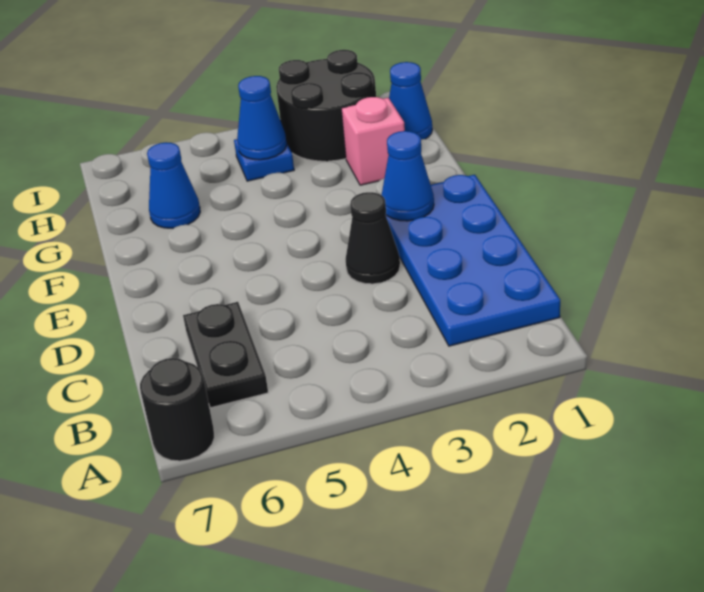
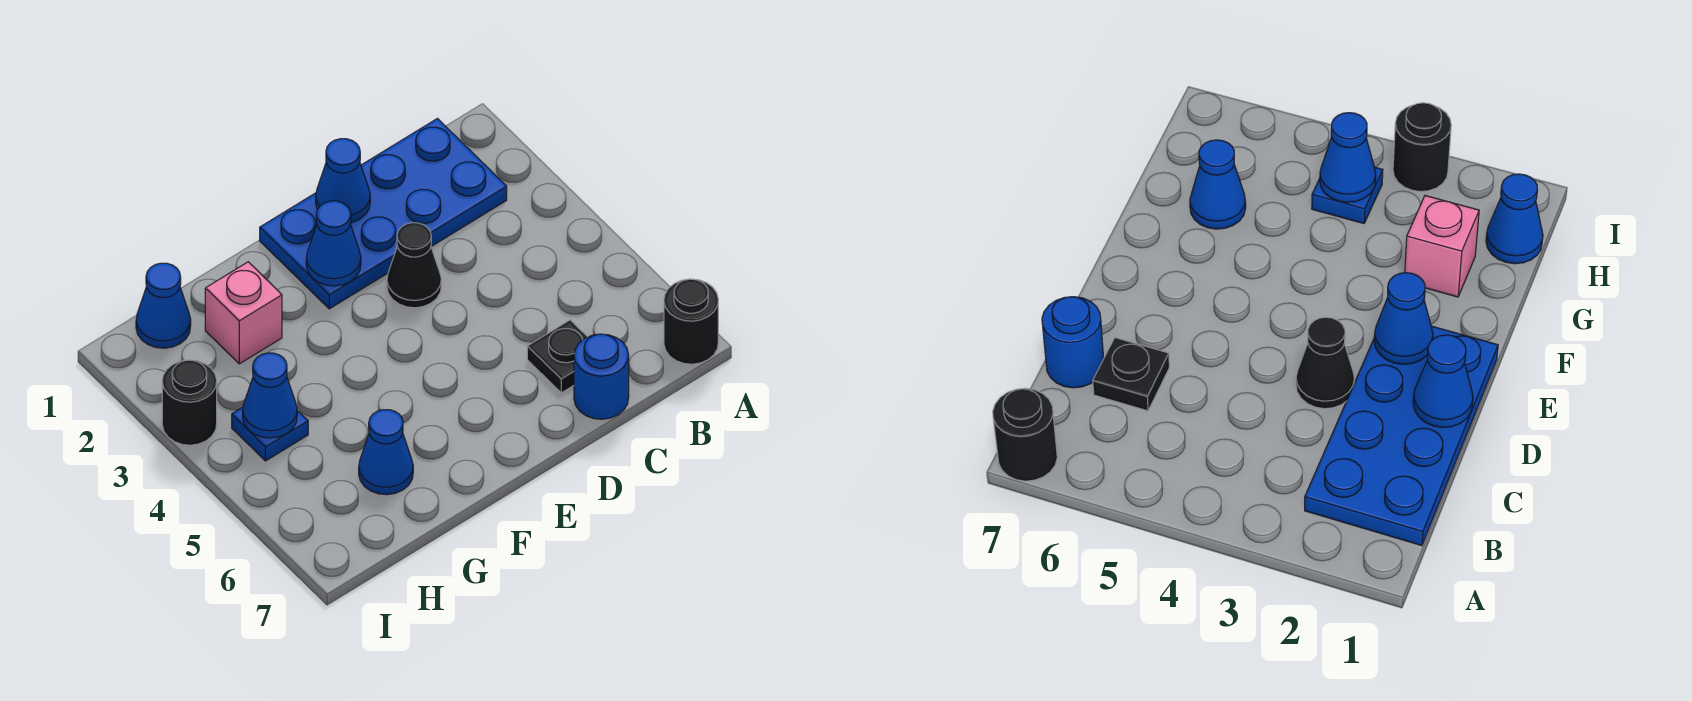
black 1x2 plate [183,302,268,408] -> black 1x1 plate [527,320,587,393]
none -> blue 1x1 round brick [574,334,629,419]
none -> blue 1x1 cone [316,139,370,223]
black 2x2 round brick [276,50,376,161] -> black 1x1 round brick [162,360,217,445]

